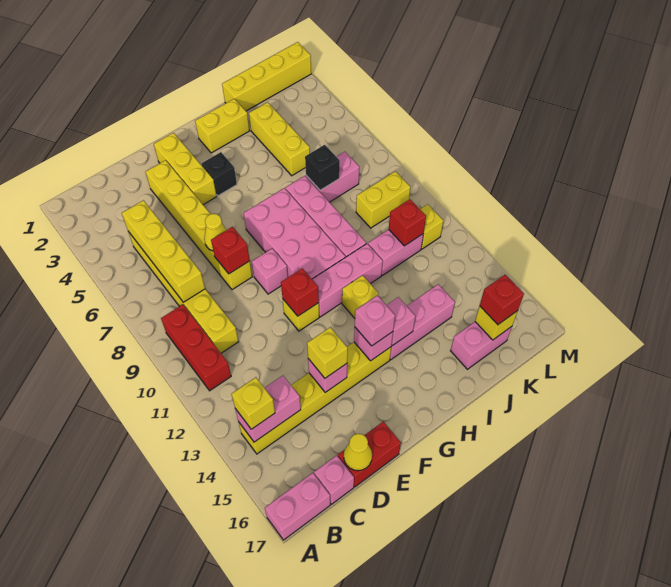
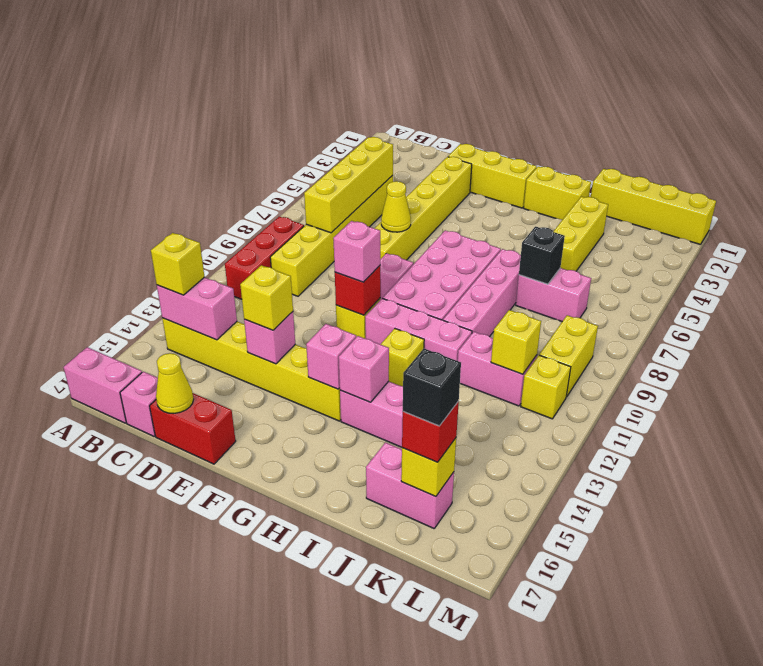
red 1x1 brick [211,227,250,274] -> none
yellow 1x3 brick [154,133,217,205] -> yellow 1x3 brick turned to [448,144,537,208]
black 1x1 brick [201,152,237,196] -> black 1x1 brick moved to [403,349,461,426]
pink 1x1 brick [355,295,395,346] -> pink 1x1 brick moved to [333,221,380,282]
yellow 1x2 brick [356,171,410,228] -> yellow 1x2 brick turned to [539,315,598,397]
red 1x1 brick [389,199,426,246] -> yellow 1x1 brick [491,310,541,374]

